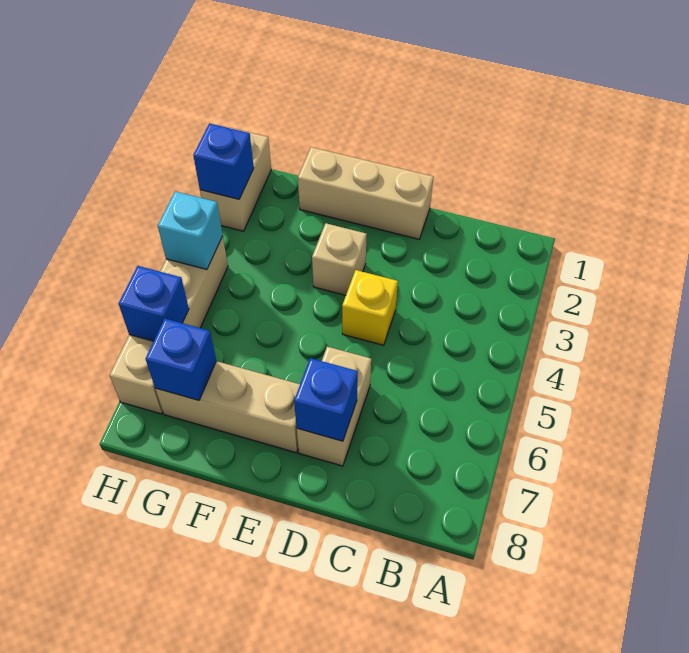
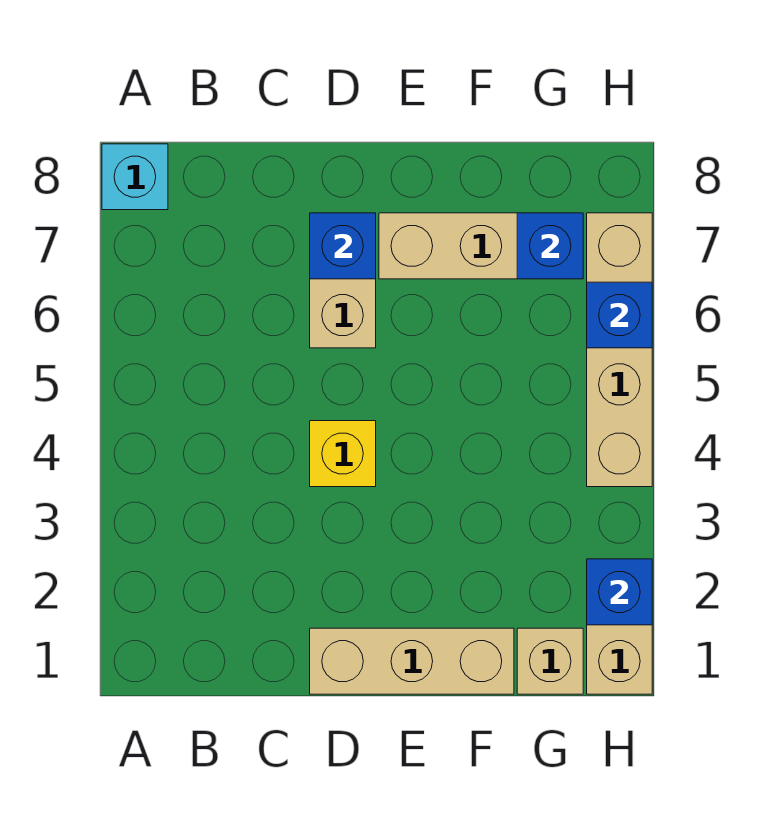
tan 1x1 brick [312,223,367,295] -> tan 1x1 brick moved to [517,628,583,694]
cyan 1x1 brick [158,191,223,270] -> cyan 1x1 brick moved to [102,144,168,210]

